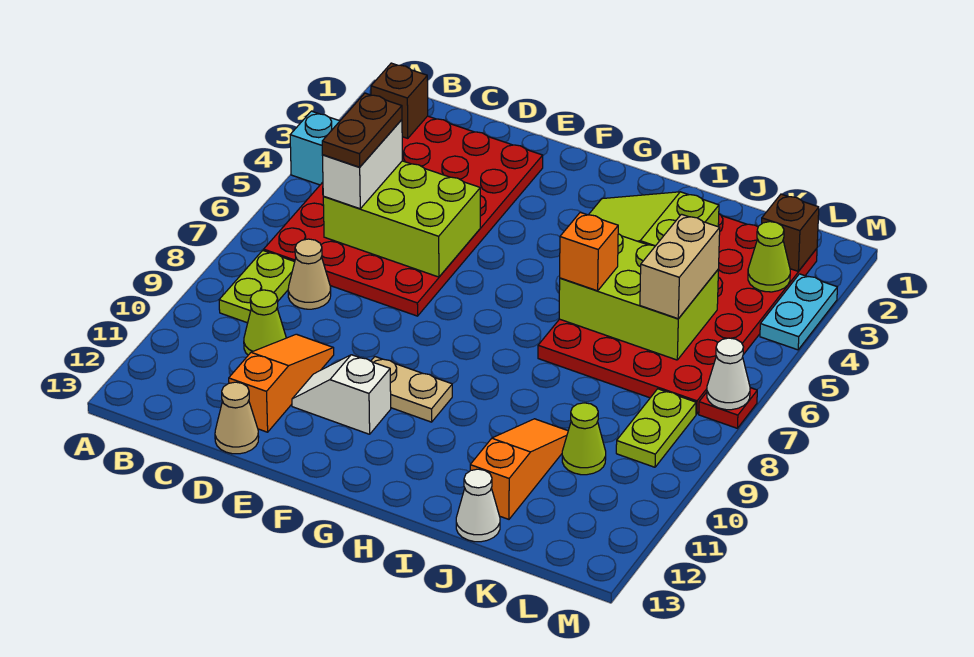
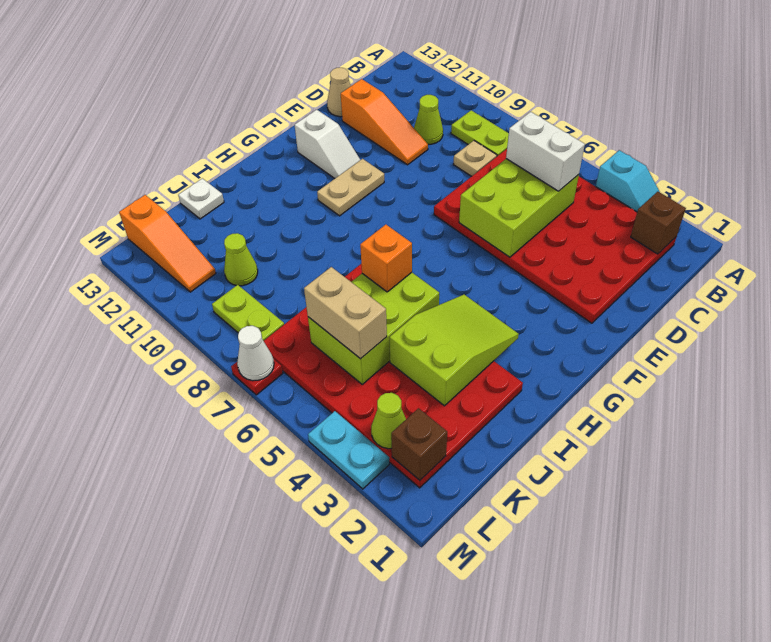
brown 1x2 plate [322,93,402,167] -> none
tan 1x1 cone [288,239,331,309] -> tan 1x1 plate [453,141,497,176]
white 1x2 slope [292,355,391,434] -> white 1x2 slope turned to [295,110,360,178]
orange 1x3 slope [470,419,568,519] -> orange 1x3 slope moved to [119,195,216,292]
white 1x1 cone [456,469,500,542] -> white 1x1 plate [178,178,224,219]

